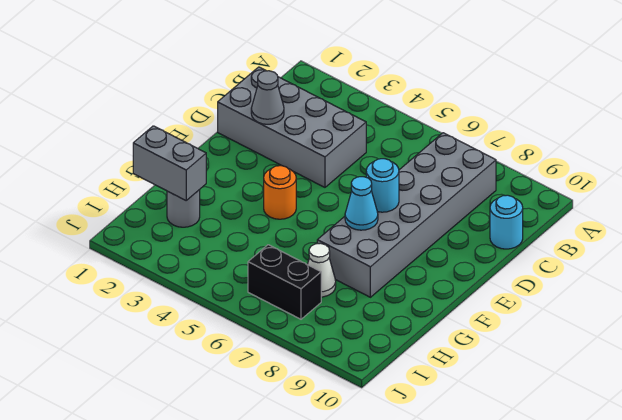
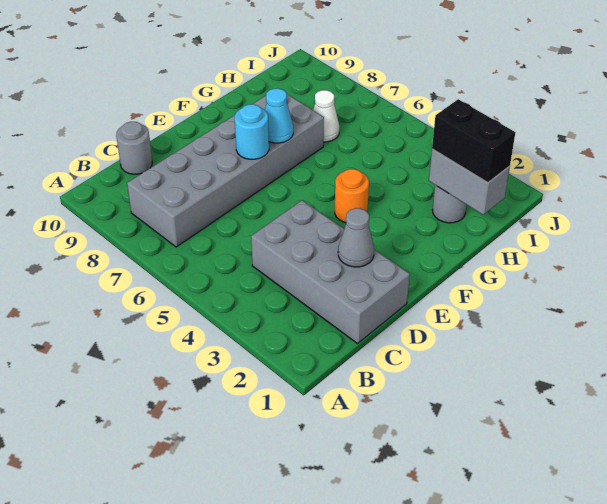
cyan 1x1 round brick [490,195,523,249] -> grey 1x1 round brick [116,122,152,174]
black 1x2 brick [248,245,321,319] -> black 1x2 brick moved to [432,99,515,183]

